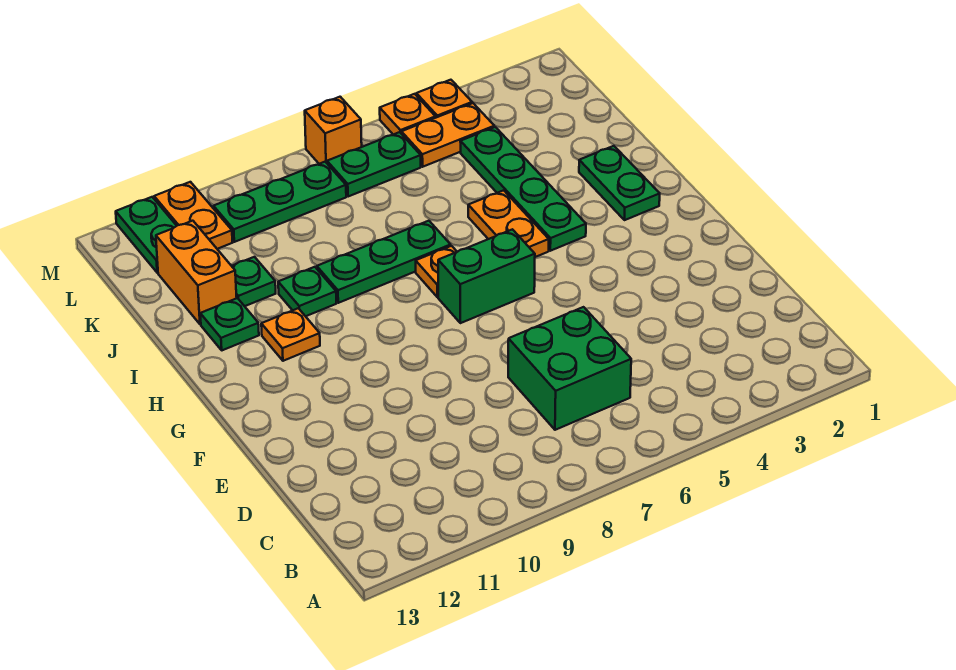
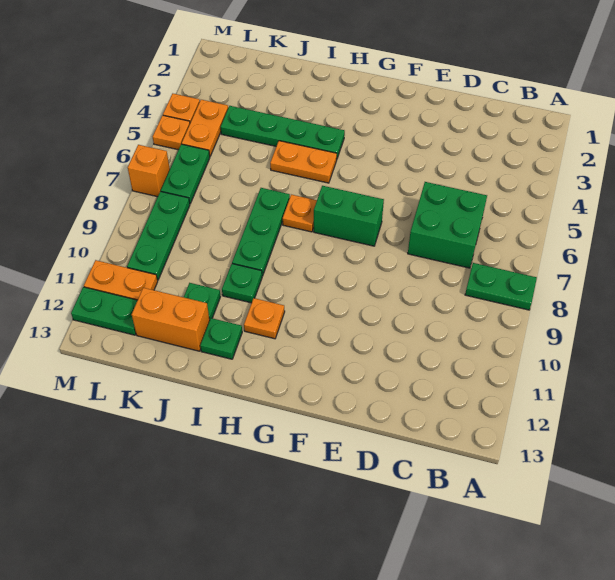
green 1x2 brick [438,229,535,323] -> green 1x2 brick turned to [314,186,384,246]
green 1x2 plate [579,146,660,220] -> green 1x2 plate moved to [465,263,537,310]

